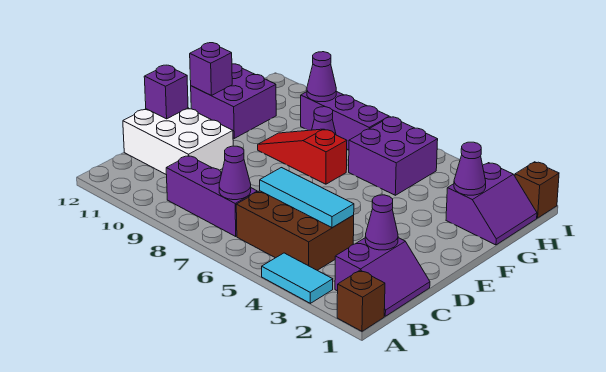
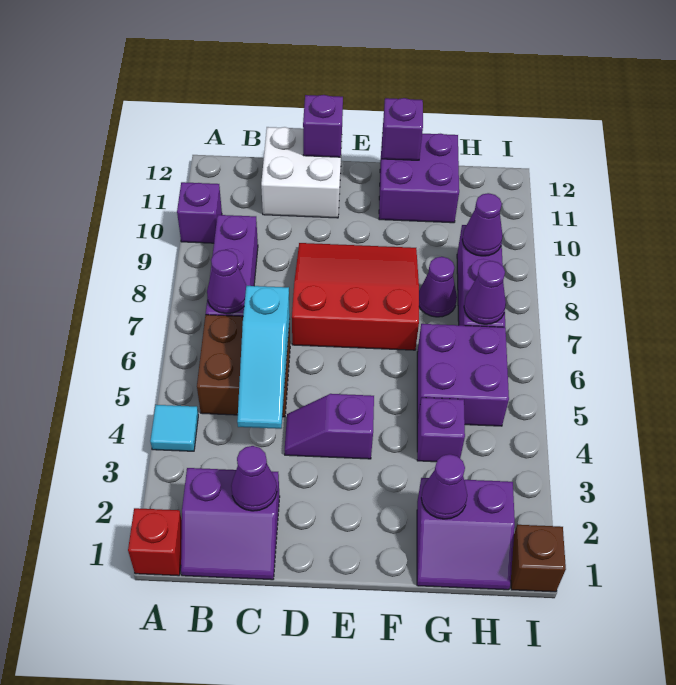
brown 1x1 brick [337,270,385,331] -> red 1x1 brick [128,508,182,576]
cyan 1x2 tile [262,253,333,303] -> cyan 1x1 tile [150,405,198,451]
none -> purple 1x1 brick [177,182,222,243]
brown 2x3 brick [236,191,354,270] -> brown 2x2 brick [197,315,290,417]
cyan 1x3 tile [260,168,354,228] -> cyan 1x3 slope [237,286,290,429]
white 2x3 brick [123,108,233,174] -> white 2x2 brick [261,127,342,218]
none -> purple 1x2 slope [285,394,374,459]
red 1x3 slope [258,129,347,184] -> red 3x3 slope [292,243,419,350]
none -> purple 1x1 brick [417,398,465,462]
none -> purple 1x1 cone [464,261,506,324]

